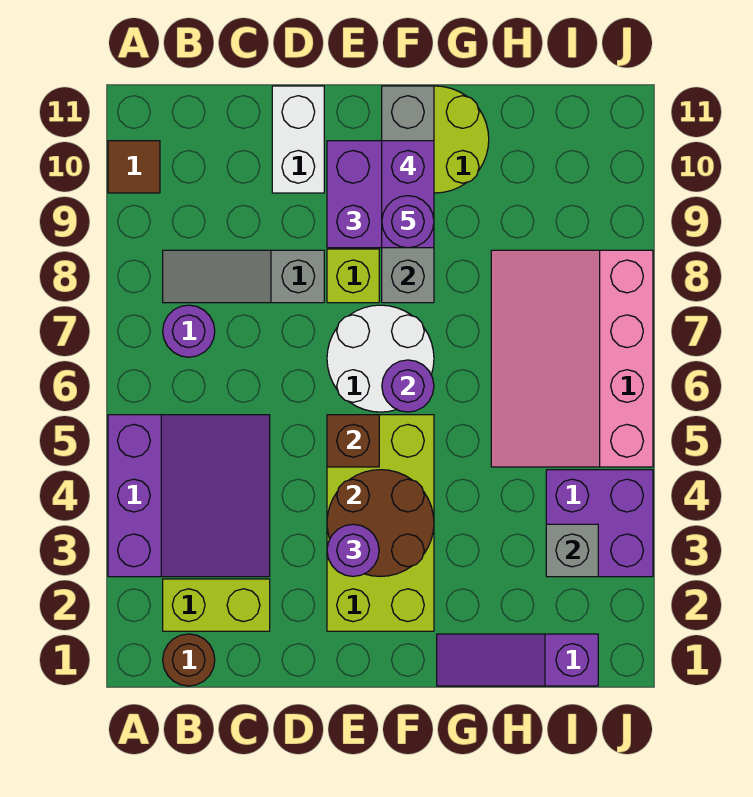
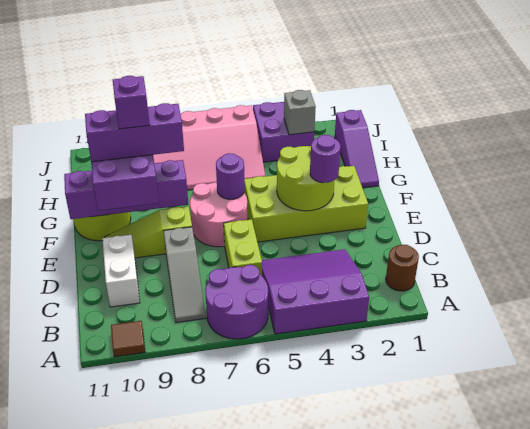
lime 1x2 brick [163,579,270,631] -> lime 1x2 brick moved to [224,219,262,276]
purple 1x1 round brick [163,305,215,357] -> purple 2x2 round brick [205,265,268,339]
white 1x2 brick [272,86,324,193] -> white 1x2 brick turned to [102,235,140,307]
brown 2x2 round brick [327,470,434,576] -> lime 2x2 round brick [277,146,335,211]
brown 1x1 brick [327,415,379,467] -> none
white 2x2 round brick [327,305,434,412] -> pink 2x2 round brick [190,182,248,247]
grey 1x4 brick [382,86,434,303] -> purple 1x4 brick [64,160,188,219]
purple 1x2 brick [382,141,434,248] -> purple 1x3 brick [85,103,184,162]
purple 1x1 round brick [382,196,434,248] -> purple 1x1 brick [113,76,150,129]

